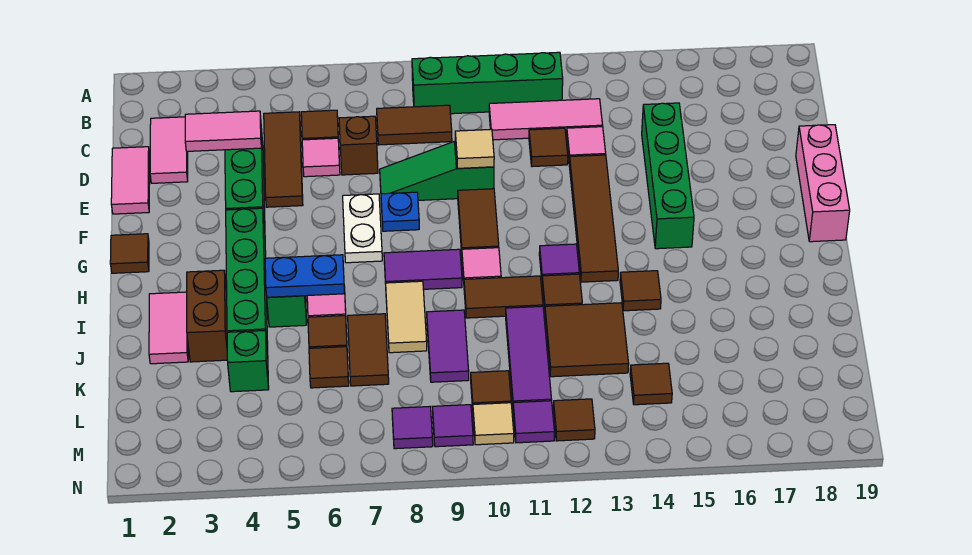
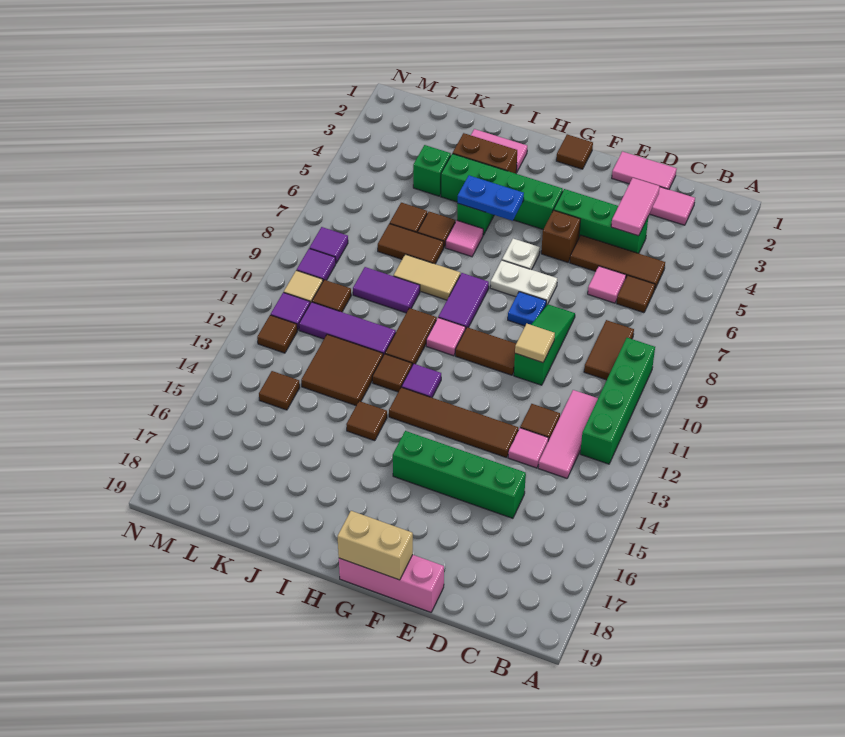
brown 1x1 brick [339,116,378,175] -> brown 1x1 brick moved to [541,210,580,262]
none -> tan 1x2 brick [337,511,413,580]
none -> white 1x1 plate [502,239,540,270]
blue 1x2 plate [265,255,345,297] -> blue 1x2 plate turned to [457,175,524,221]

